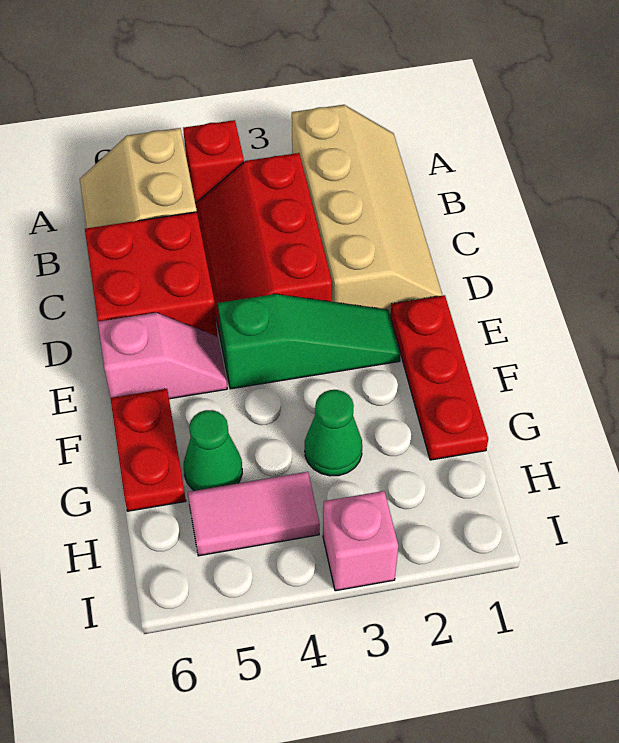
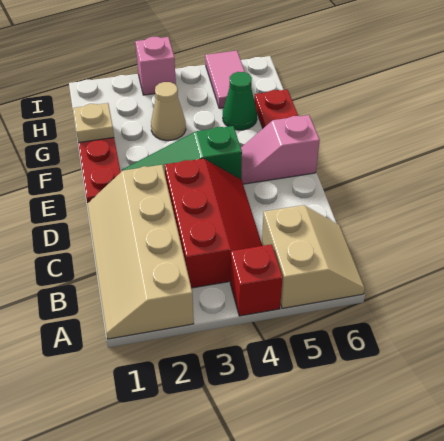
red 2x2 brick [85,212,217,336] -> none
none -> tan 1x1 plate [73,103,114,143]
green 1x1 cone [305,390,362,476] -> tan 1x1 cone [151,82,186,140]
pink 1x2 tile [188,472,320,556] -> pink 1x2 tile turned to [205,51,245,108]

